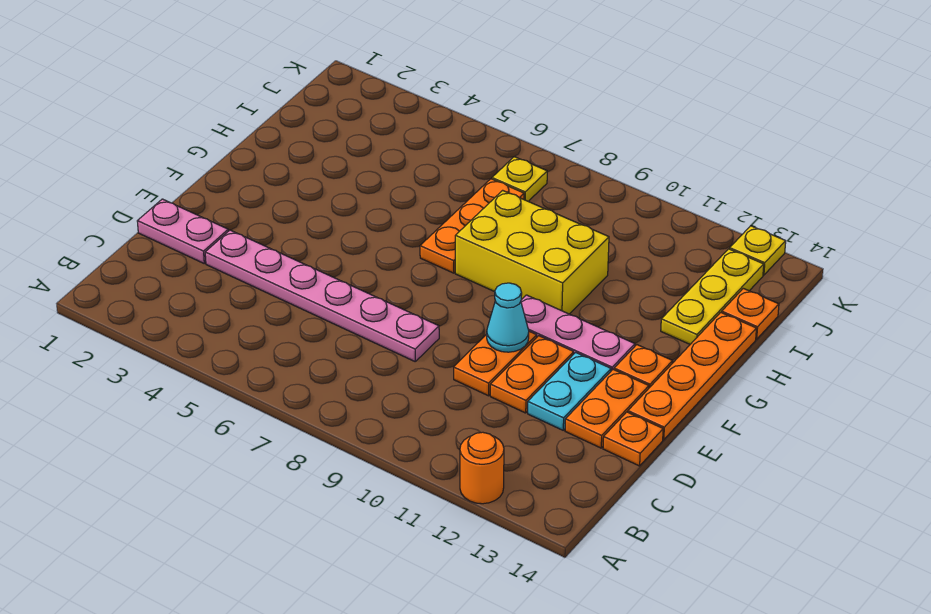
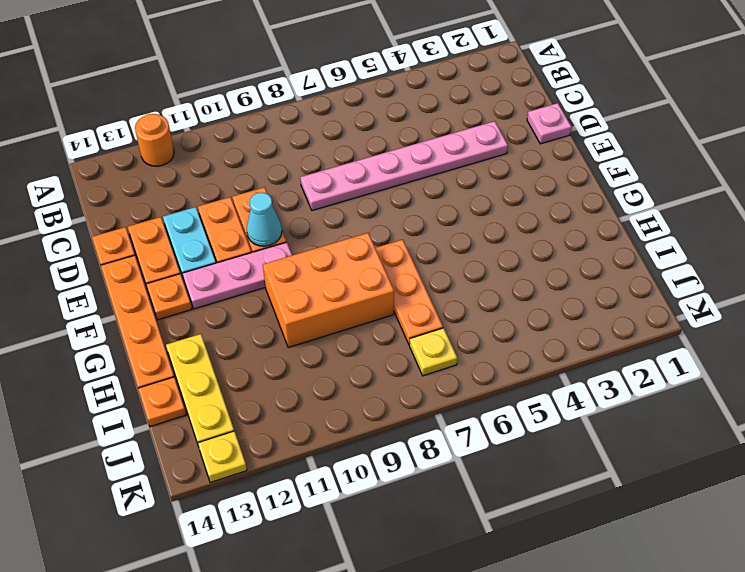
pink 1x2 plate [137,199,228,263] -> pink 1x1 plate [527,103,572,144]
yellow 2x3 brick [455,190,609,314] -> orange 2x3 brick [263,233,394,348]

